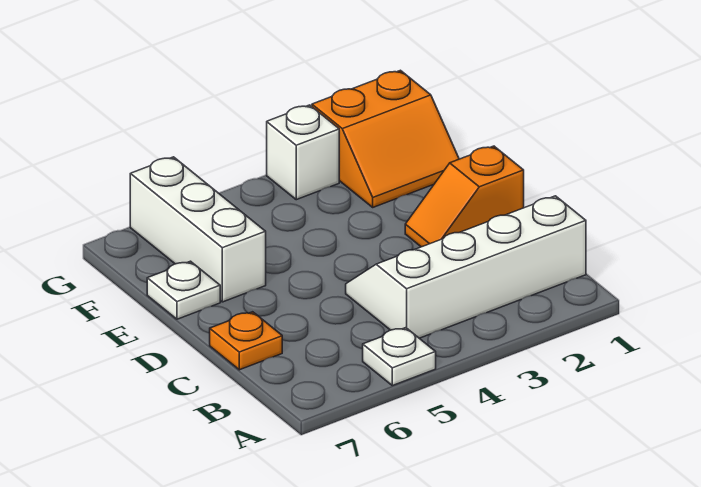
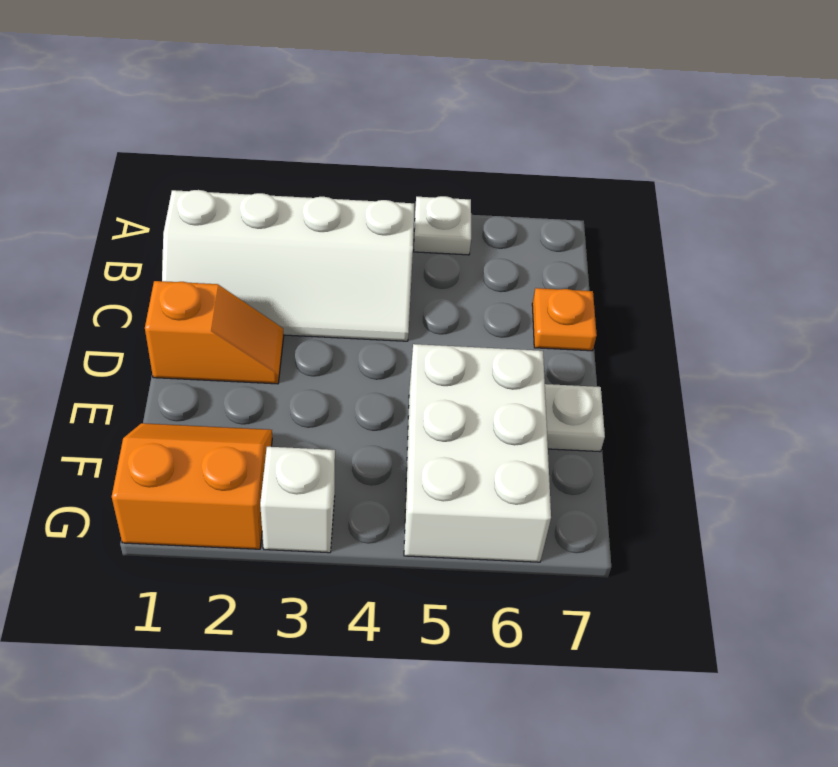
white 1x3 brick [130,157,266,302] -> white 2x3 brick [404,344,551,562]

